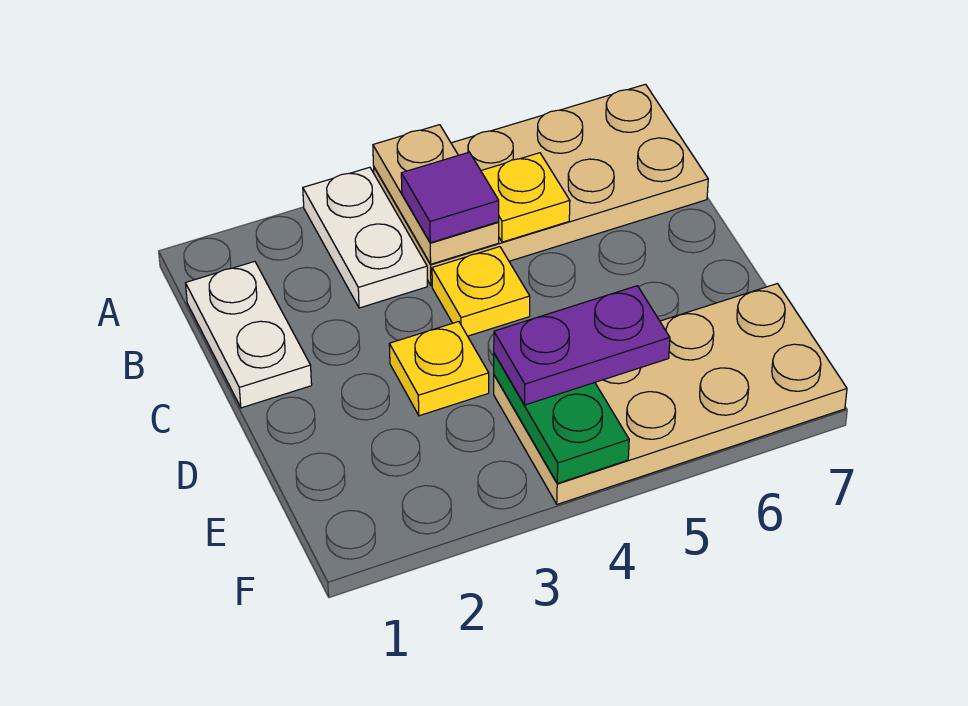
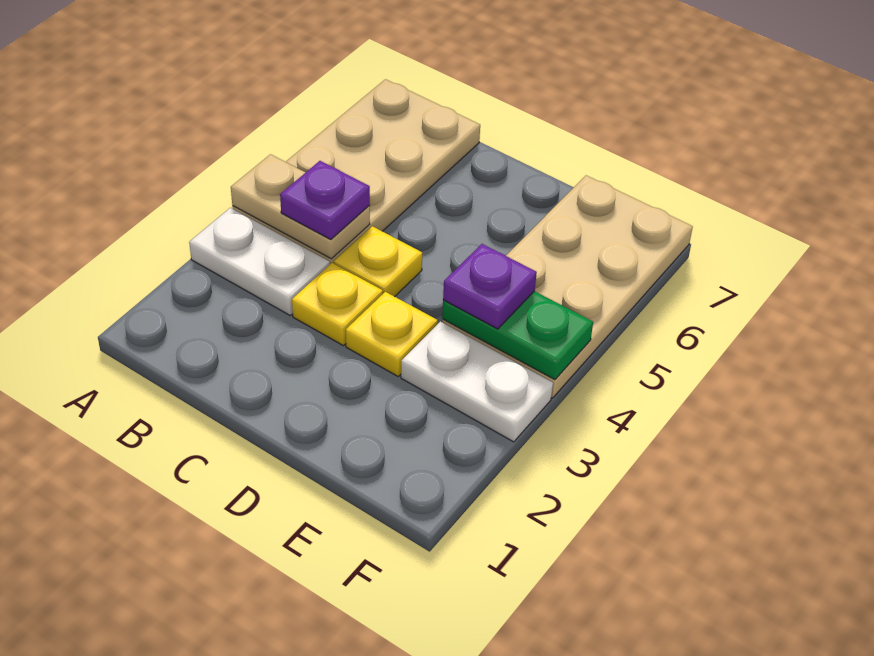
white 1x2 plate [186,261,312,408] -> white 1x2 plate moved to [401,322,553,442]
purple 1x1 tile [401,152,499,243] -> purple 1x1 plate [280,161,370,240]
yellow 1x1 plate [481,153,570,242] -> yellow 1x1 plate moved to [292,263,383,346]
purple 1x2 plate [494,286,670,405] -> purple 1x1 plate [443,244,537,329]

